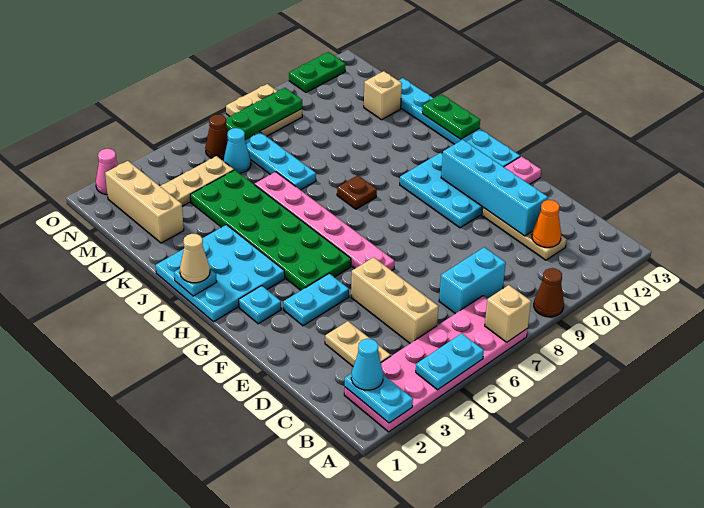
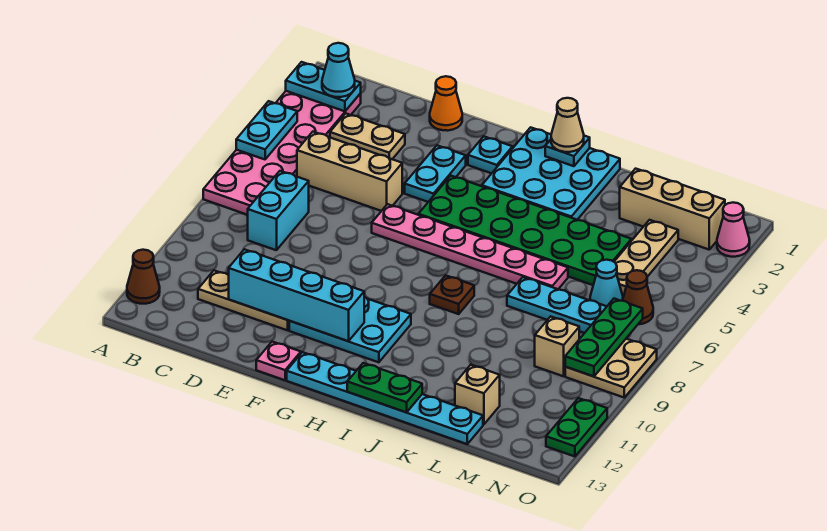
tan 1x1 brick [485,285,531,342] -> tan 1x1 brick moved to [535,316,579,376]
brown 1x1 cone [534,268,564,317] -> brown 1x1 cone moved to [127,250,160,304]
orange 1x1 cone [532,200,561,247] -> orange 1x1 cone moved to [430,76,462,131]

